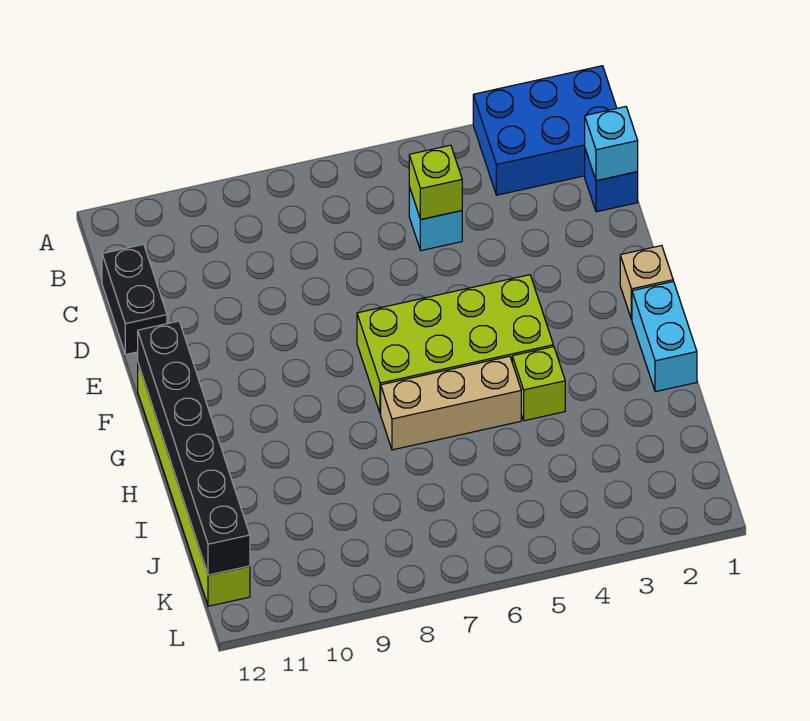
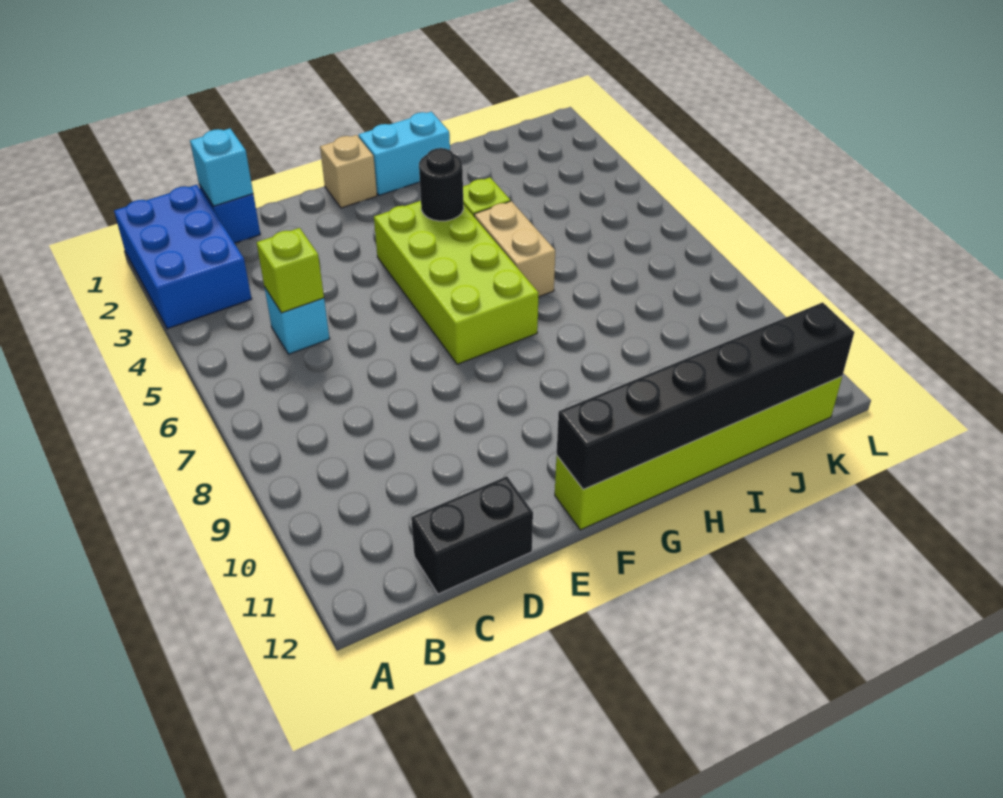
none -> black 1x1 round brick [419,148,464,221]
tan 1x3 brick [381,356,521,450] -> tan 1x2 brick [474,201,555,297]

